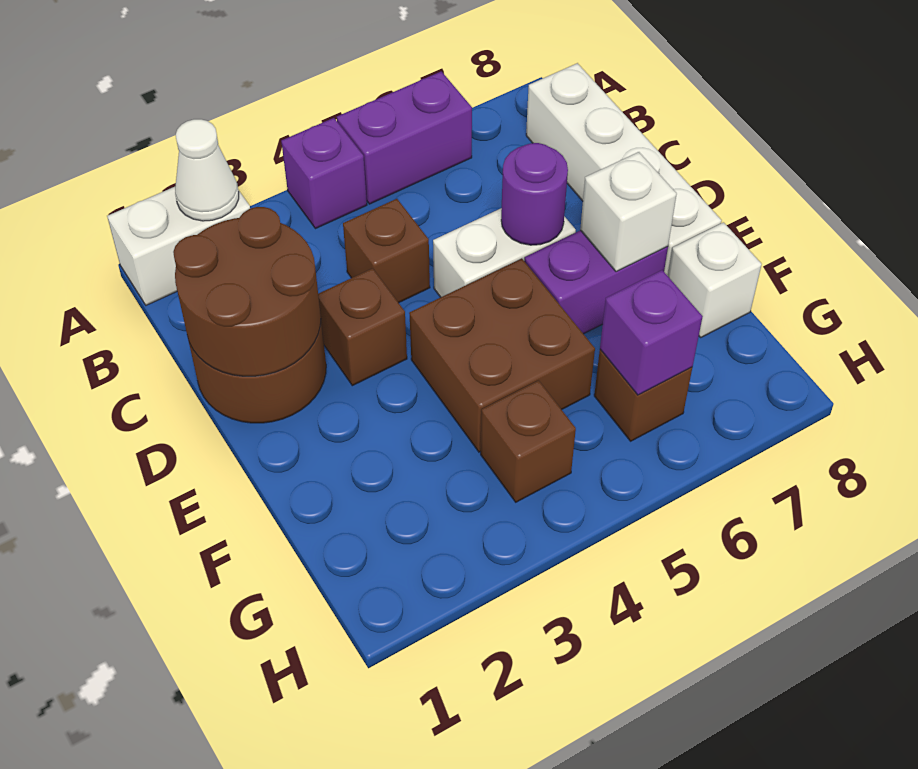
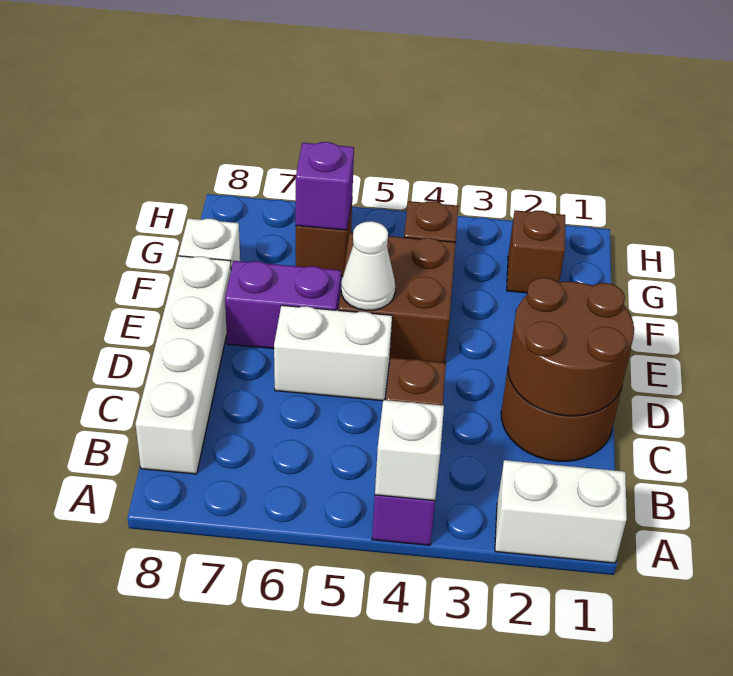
white 1x1 cone [175,119,239,221] -> white 1x1 cone moved to [341,221,395,310]
purple 1x2 brick [337,71,472,204] -> none
brown 1x1 brick [318,268,407,386] -> brown 1x1 brick moved to [507,211,565,293]
purple 1x1 round brick [501,143,568,245] -> none
white 1x1 brick [580,152,677,272] -> white 1x1 brick moved to [375,400,444,501]

